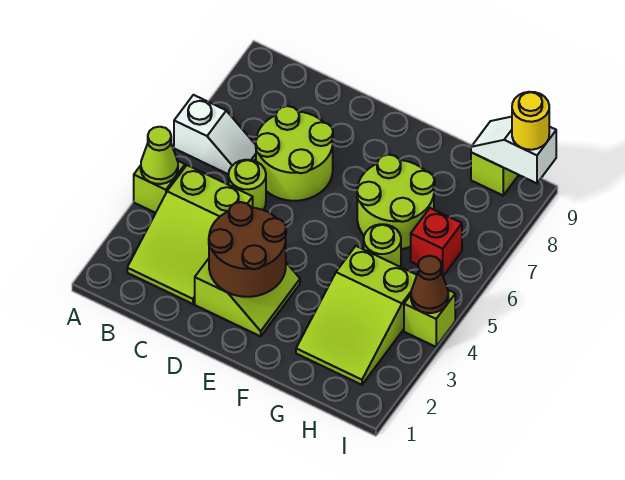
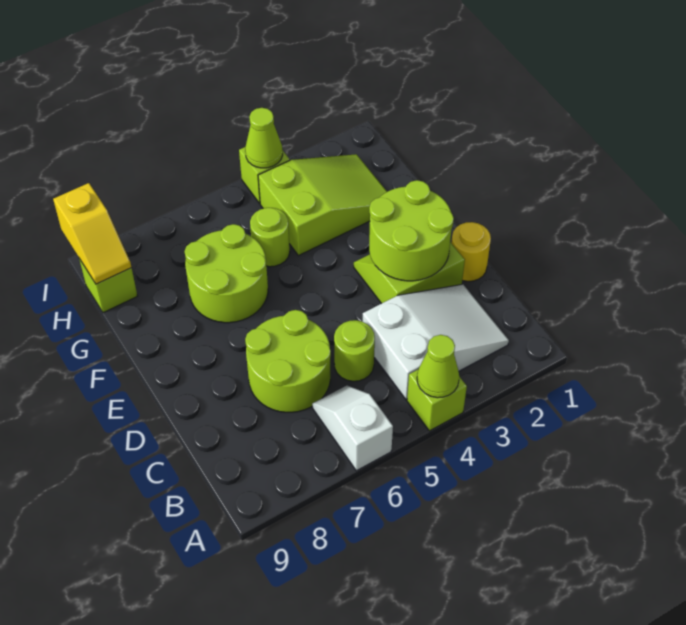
lime 2x3 slope [127,165,253,304] -> white 2x3 slope [363,284,509,399]
brown 2x2 round brick [209,202,286,297] -> lime 2x2 round brick [369,180,454,281]
red 1x1 brick [411,208,462,276] -> none
white 1x2 slope [471,117,556,183] -> yellow 1x2 slope [53,183,132,284]
brown 1x1 cone [411,256,448,313] -> lime 1x1 cone [245,108,283,168]
yellow 1x1 round brick [512,92,549,150] -> yellow 1x1 round brick moved to [451,222,491,281]

